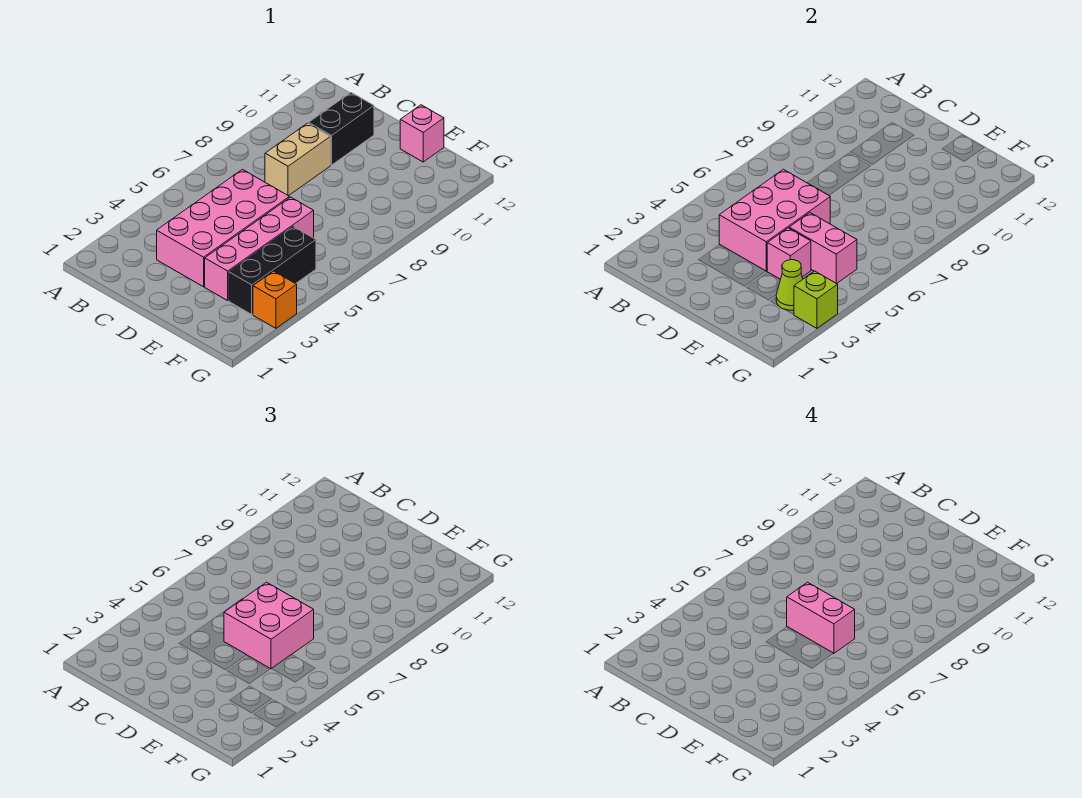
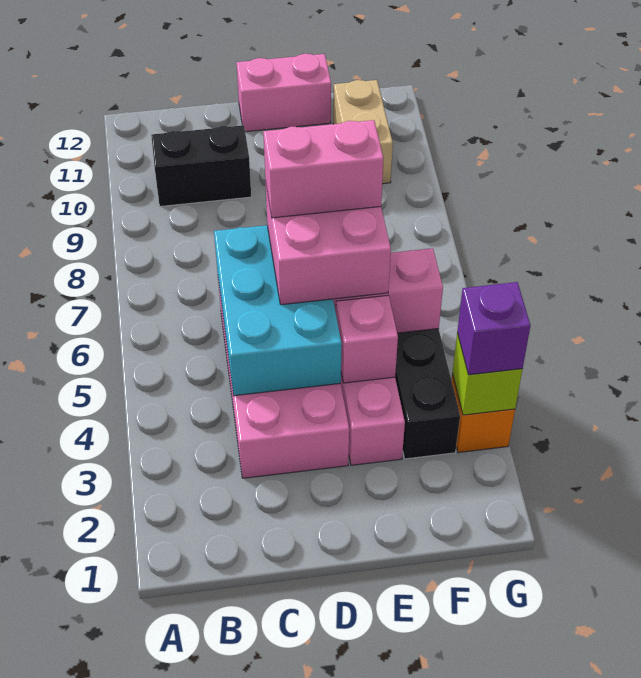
pink 2x3 brick [719,169,830,271] -> cyan 2x3 brick [214,225,342,396]
tan 1x2 brick [265,123,331,196] -> tan 1x2 brick moved to [333,80,393,184]
black 1x2 brick [309,93,374,165] -> black 1x2 brick turned to [151,125,251,206]
pink 1x1 brick [400,105,444,162] -> pink 1x2 brick [236,54,331,132]
lime 1x1 cone [776,260,803,310] -> none
none -> purple 1x1 brick [457,282,530,375]

